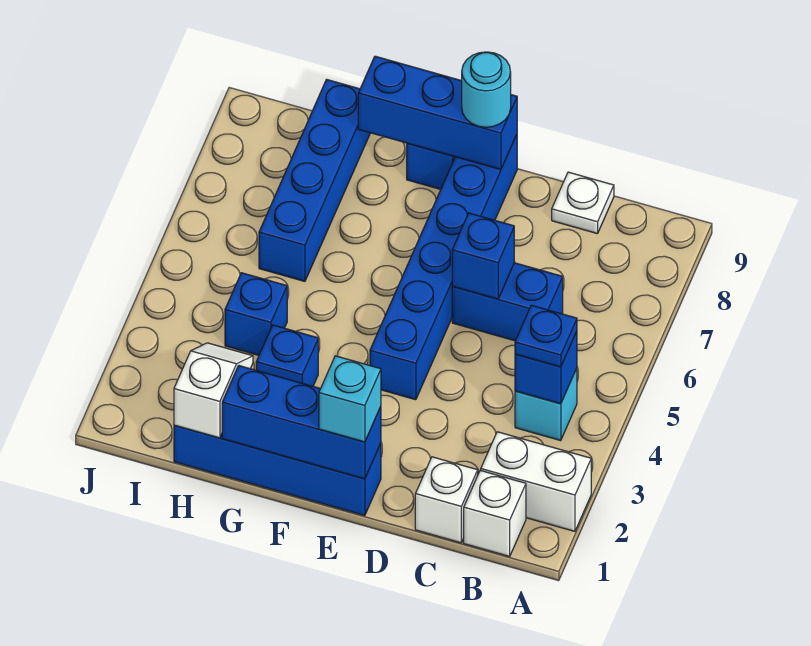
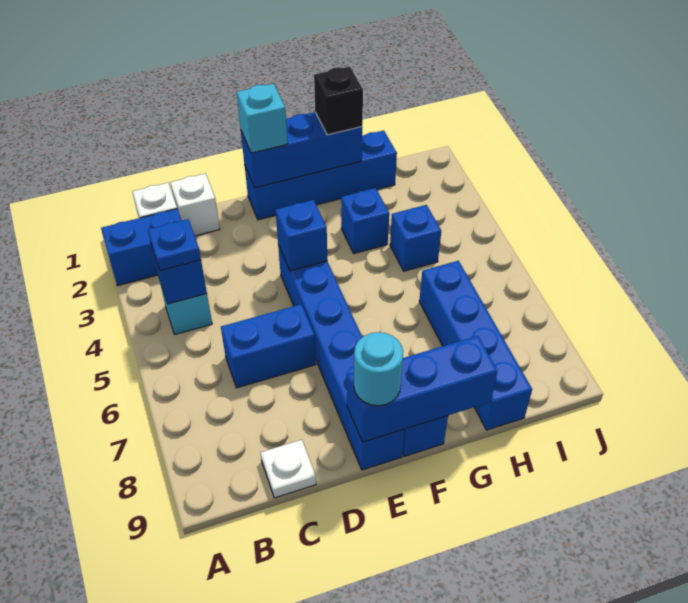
white 1x2 brick [481,432,591,531] -> blue 1x2 brick [101,209,182,286]
blue 1x1 brick [452,213,514,299] -> blue 1x1 brick moved to [276,200,327,271]
none -> black 1x1 brick [314,66,363,135]
white 1x2 slope [174,343,253,438] -> none

